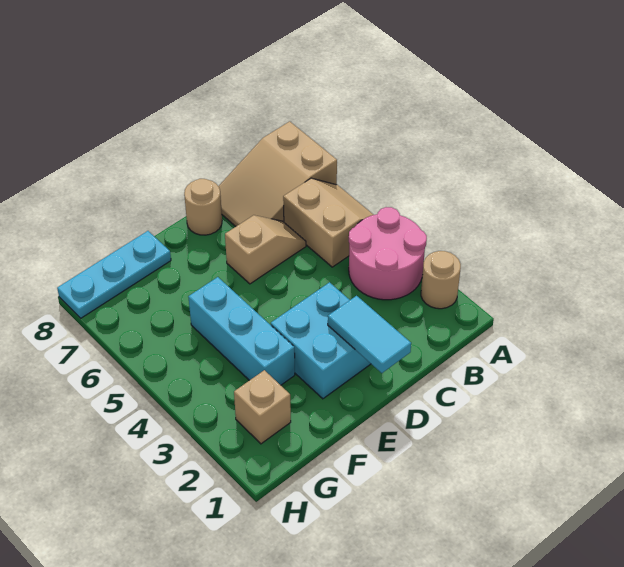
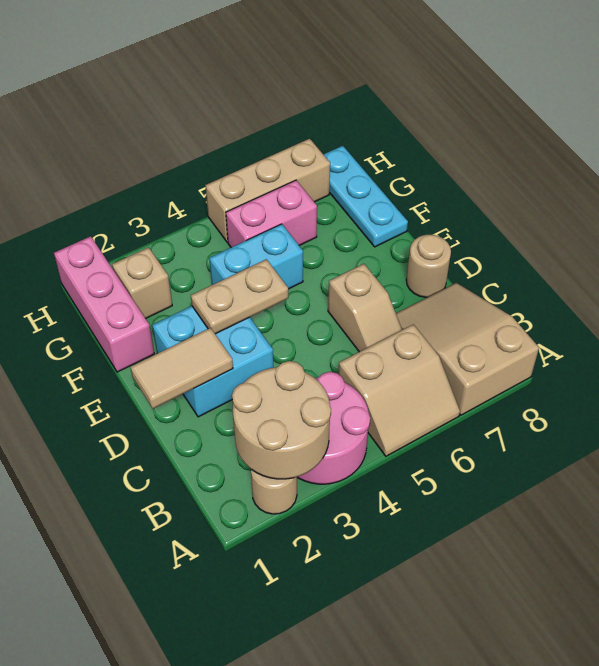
none -> tan 2x2 round brick [232,361,331,479]
cyan 1x2 tile [328,296,411,373] -> tan 1x2 tile [131,328,233,409]
none -> tan 1x2 plate [191,259,288,334]
none -> pink 1x3 brick [54,236,154,372]
cyan 1x3 brick [188,277,295,385] -> cyan 1x2 brick [209,224,303,289]
none -> pink 1x2 brick [226,180,317,247]
none -> tan 1x3 brick [205,139,330,242]

